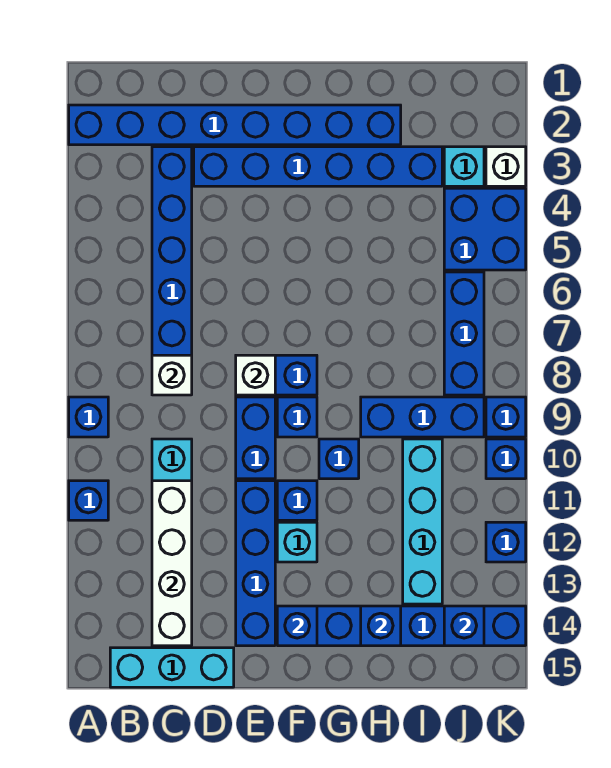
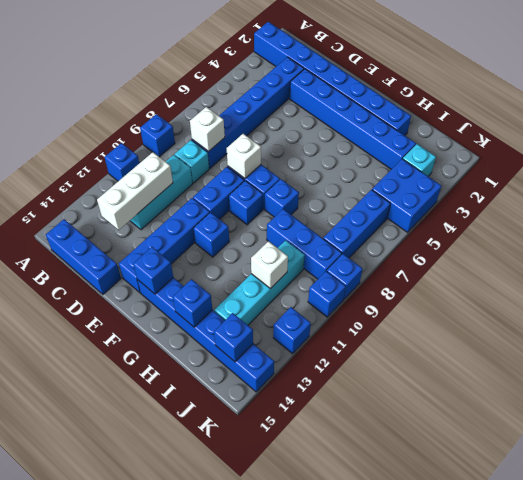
cyan 1x3 brick [110,648,234,687] -> blue 1x3 brick [46,219,121,294]
white 1x4 brick [152,481,192,646] -> white 1x3 brick [97,152,173,230]
cyan 1x1 brick [277,522,317,562] -> cyan 1x1 brick moved to [175,140,209,183]
blue 1x1 brick [319,439,359,479] -> blue 1x1 brick moved to [265,179,299,217]
white 1x1 brick [486,147,526,186] -> white 1x1 brick moved to [251,241,288,289]

